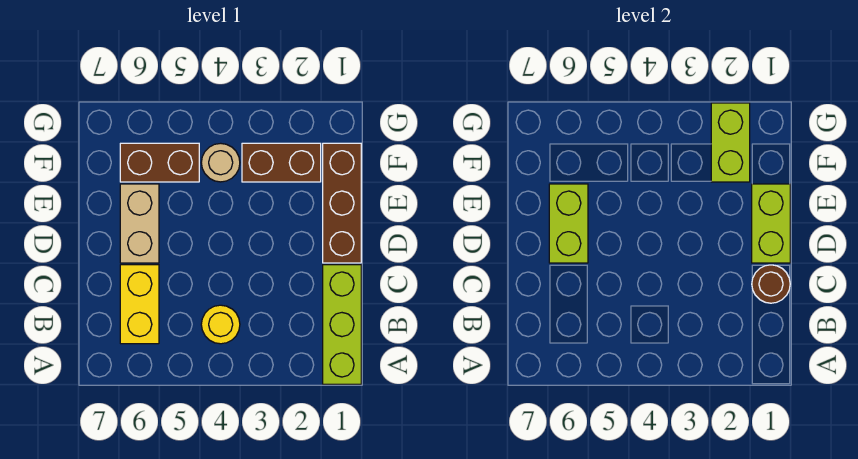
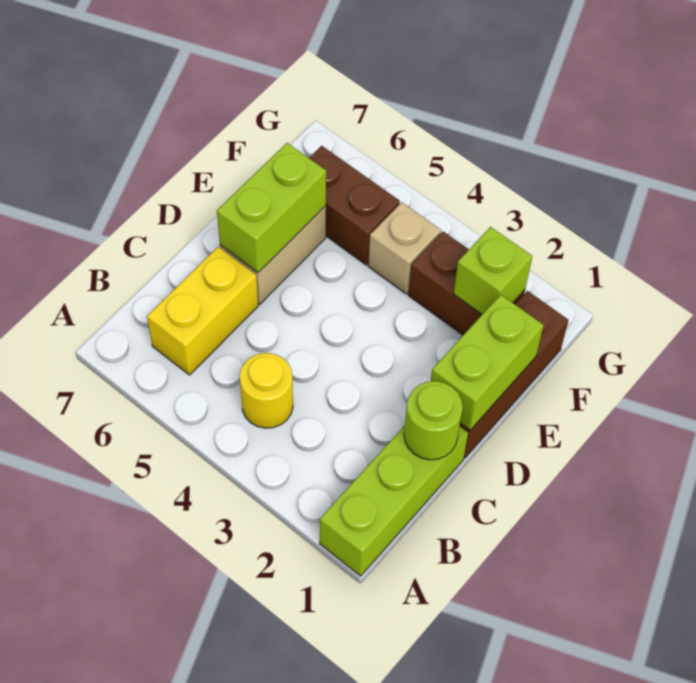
brown 1x1 round brick [752,265,790,303] -> lime 1x1 round brick [404,381,463,460]
lime 1x2 brick [711,103,750,182] -> lime 1x1 brick [453,227,532,314]
tan 1x1 round brick [201,143,240,182] -> tan 1x1 brick [368,202,441,294]

